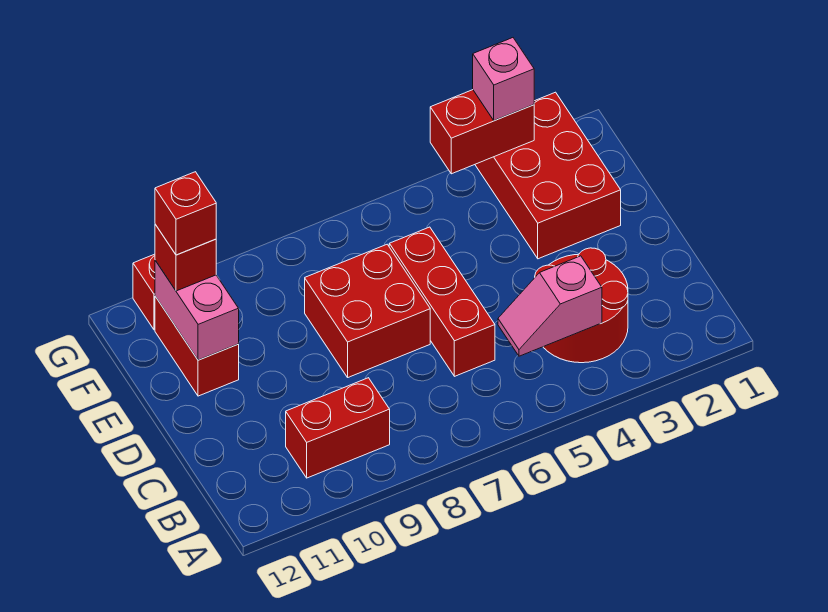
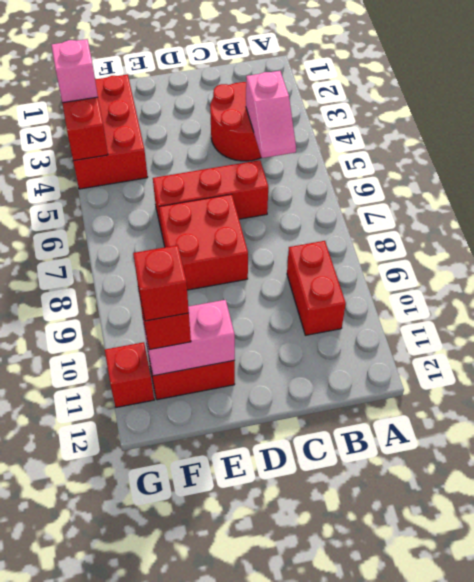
red 2x3 brick [475,92,621,259] -> red 2x3 brick turned to [73,74,148,189]

